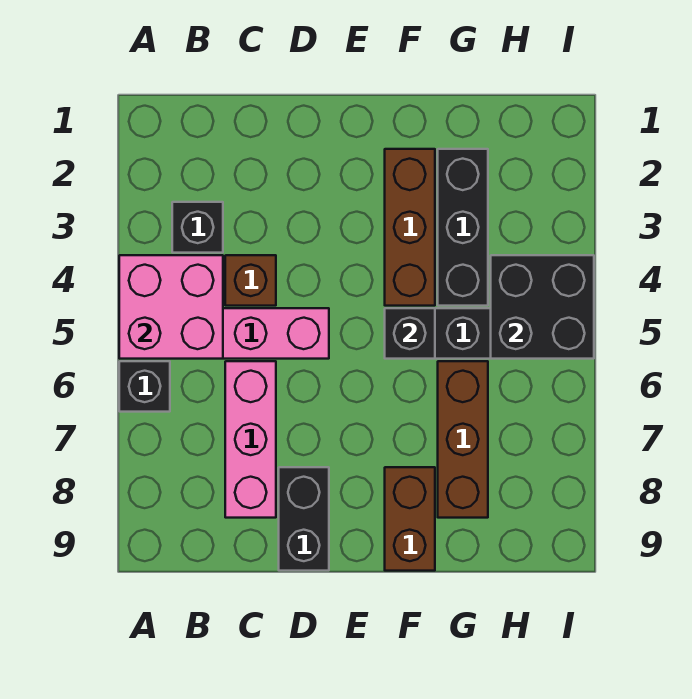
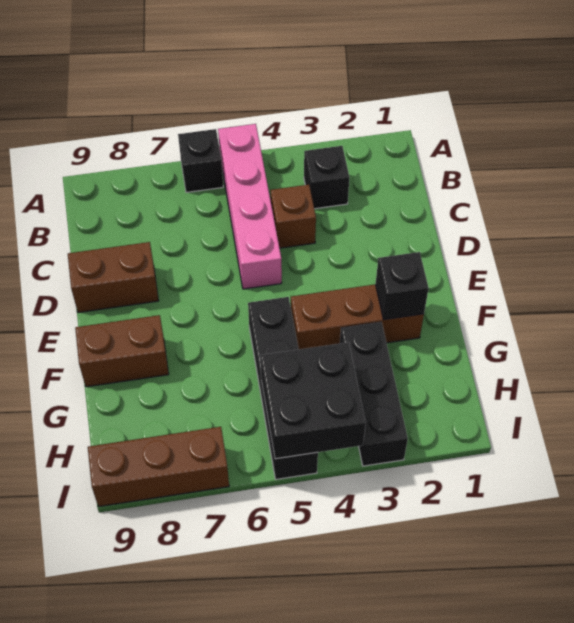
pink 2x2 brick [119,255,223,359] -> none
pink 1x3 brick [225,361,276,518] -> none
black 1x2 brick [279,467,329,571] -> brown 1x2 brick [68,242,159,313]
black 1x1 brick [385,308,435,359] -> black 1x1 brick moved to [376,252,429,320]
black 1x3 brick [438,149,488,306] -> black 1x3 brick turned to [340,322,408,466]
brown 1x3 brick [438,361,488,518] -> brown 1x3 brick moved to [88,427,229,507]

